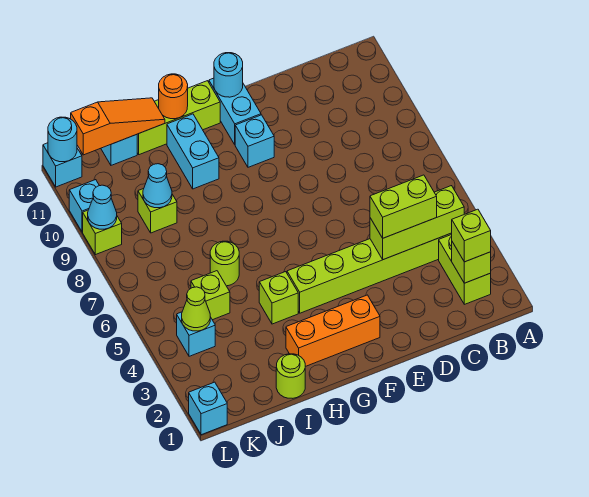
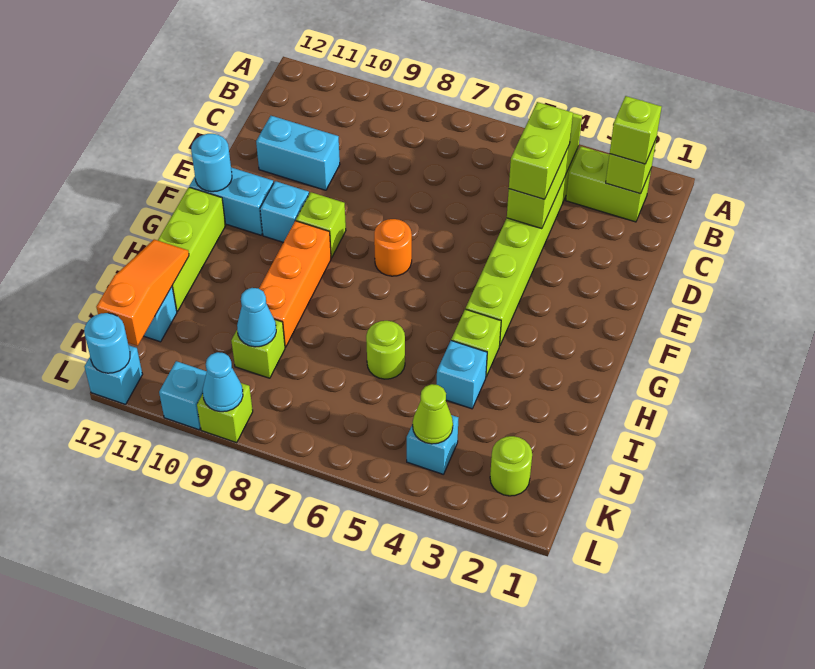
orange 1x3 brick [286,295,380,367] -> orange 1x3 brick moved to [259,221,331,347]
cyan 1x2 brick [167,114,219,189] -> cyan 1x2 brick moved to [256,116,340,190]
orange 1x1 round brick [159,74,188,119] -> orange 1x1 round brick moved to [374,219,412,276]
lime 1x1 round brick [276,354,305,398] -> lime 1x1 round brick moved to [490,436,532,496]
lime 1x1 brick [191,271,230,320] -> lime 1x1 brick moved to [296,192,346,258]
cyan 1x1 brick [189,382,227,435] -> cyan 1x1 brick moved to [437,341,487,409]

